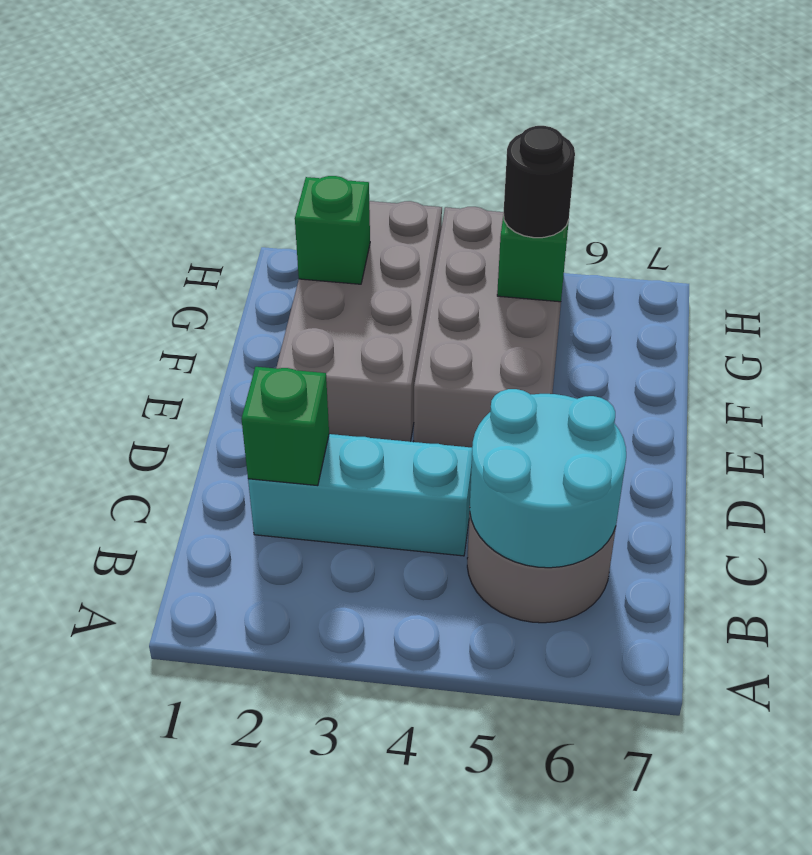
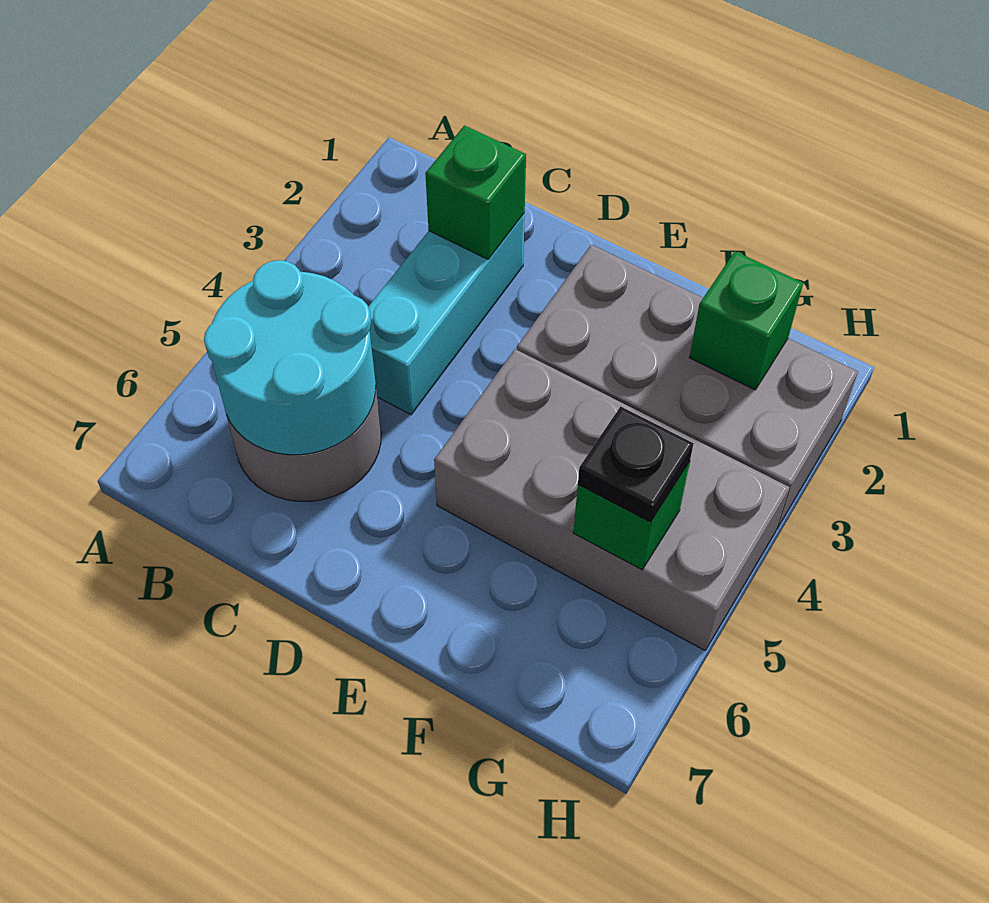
black 1x1 round brick [503,126,575,238] -> black 1x1 plate [578,406,694,522]

